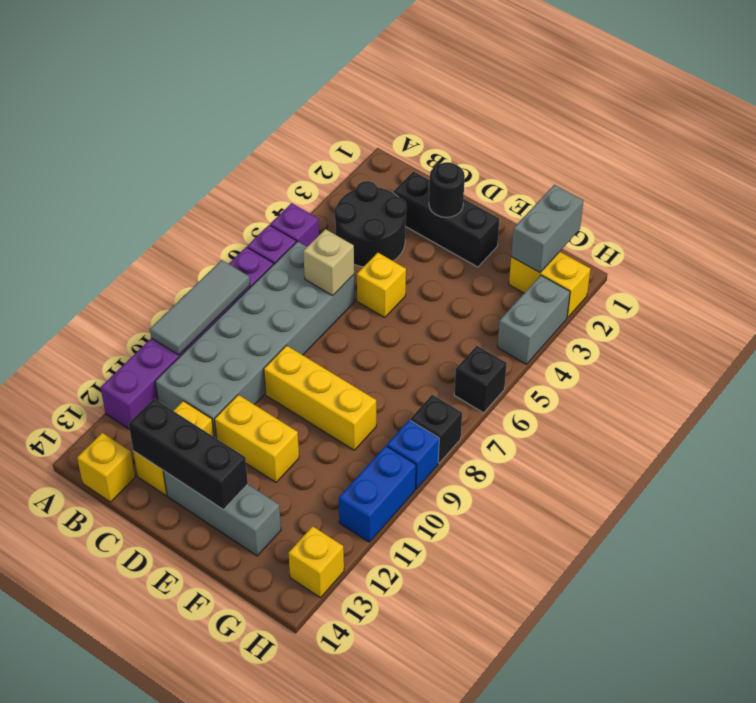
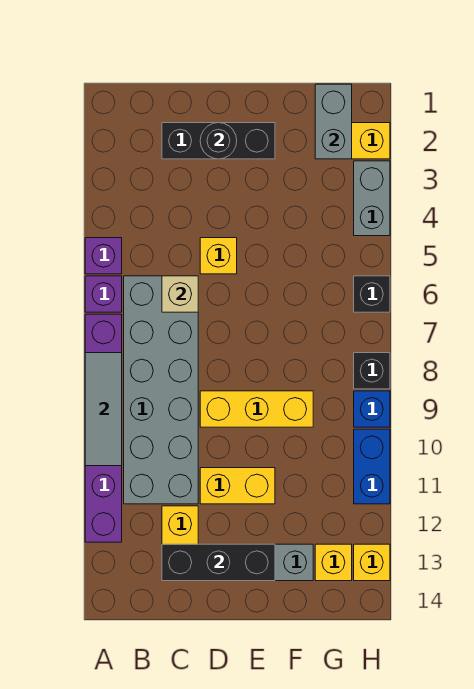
black 2x2 round brick [334,181,407,267] -> none
yellow 1x1 brick [77,433,135,502] -> yellow 1x1 brick moved to [315,544,352,581]

